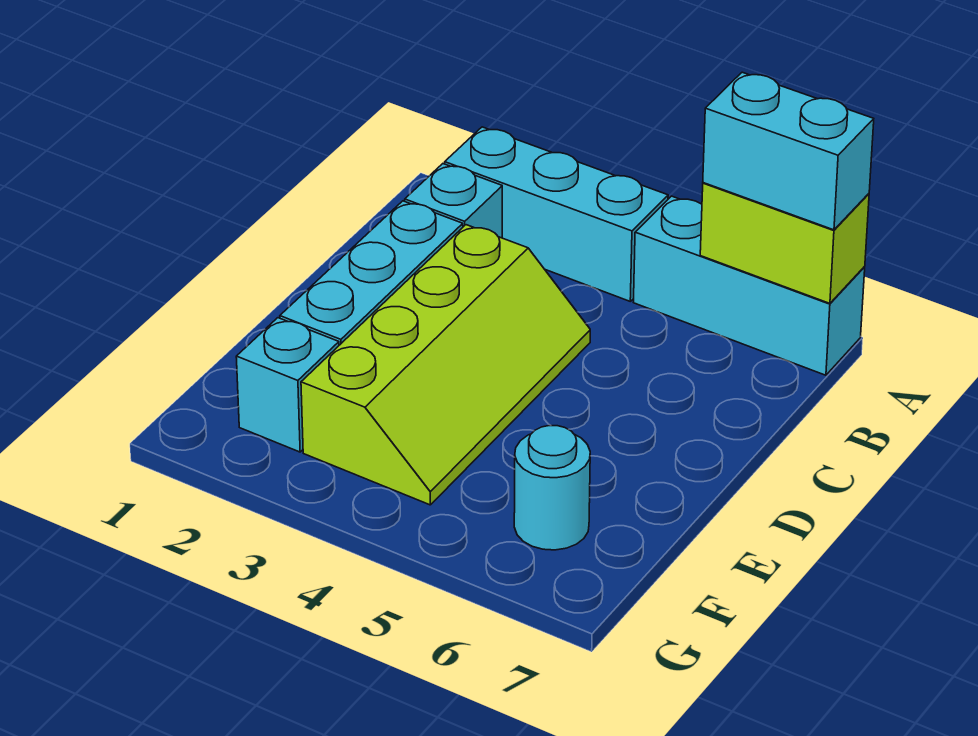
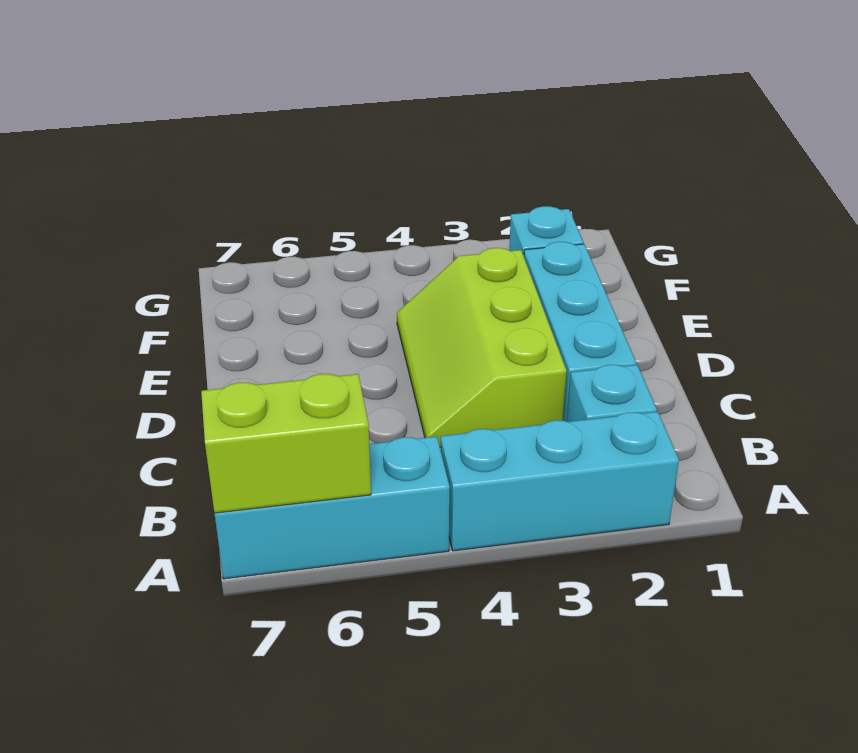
cyan 1x2 brick [703,72,874,230] -> none
lime 2x4 slope [301,225,590,505] -> lime 2x3 slope [397,248,567,448]
cyan 1x1 round brick [514,426,590,550] -> none

